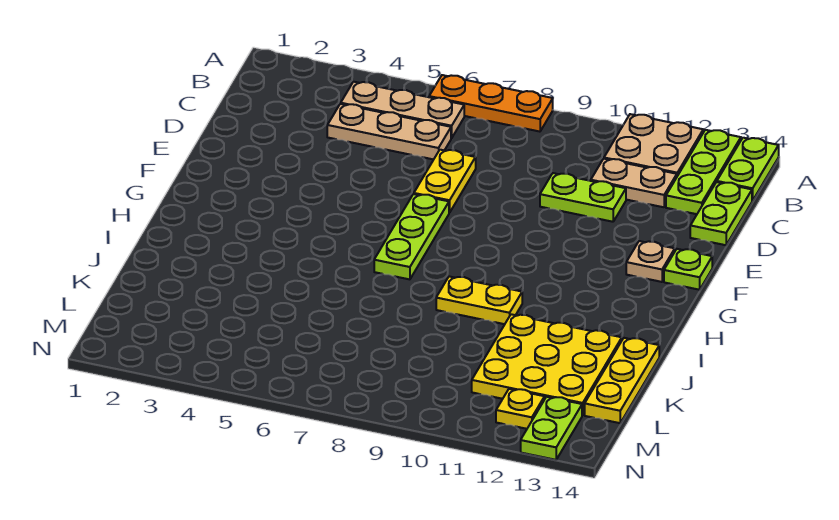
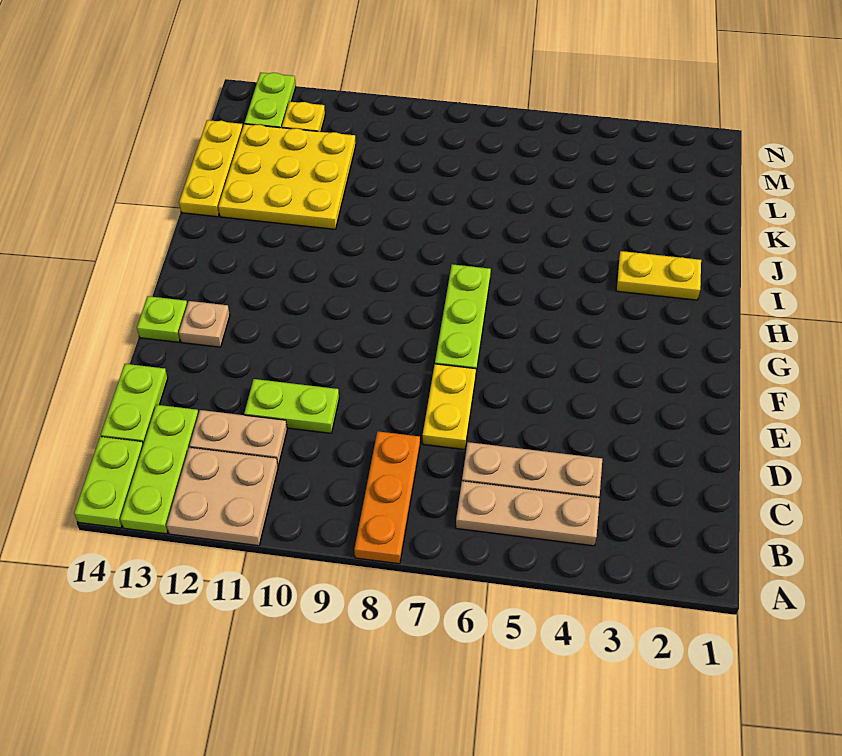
orange 1x3 plate [429,75,553,132] -> orange 1x3 plate turned to [354,431,420,564]
yellow 1x2 plate [436,276,522,324] -> yellow 1x2 plate moved to [616,251,701,300]

